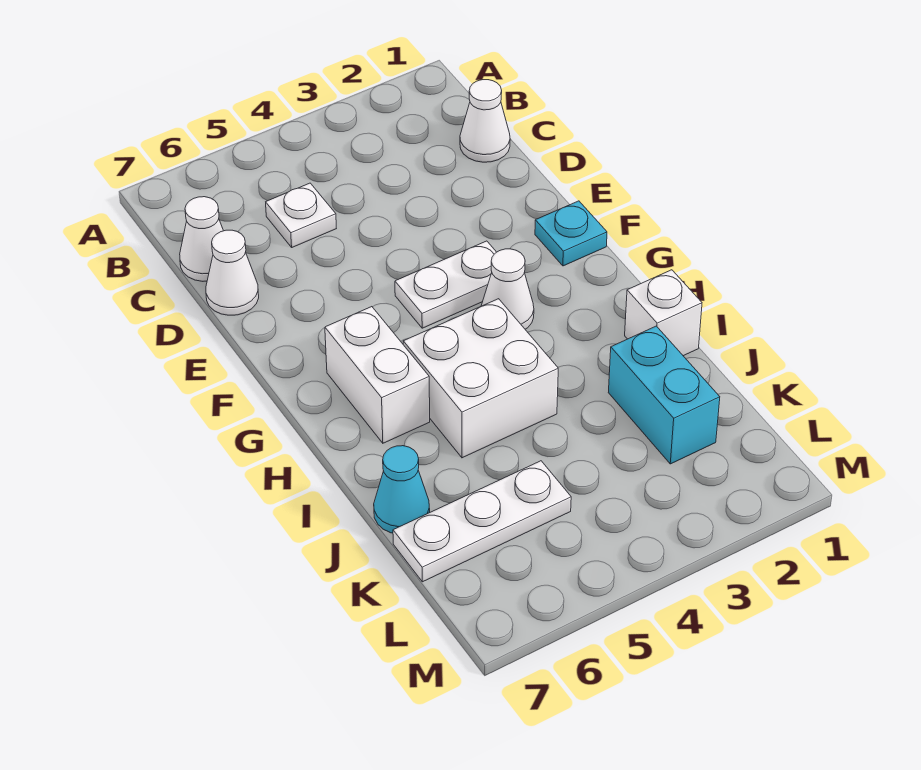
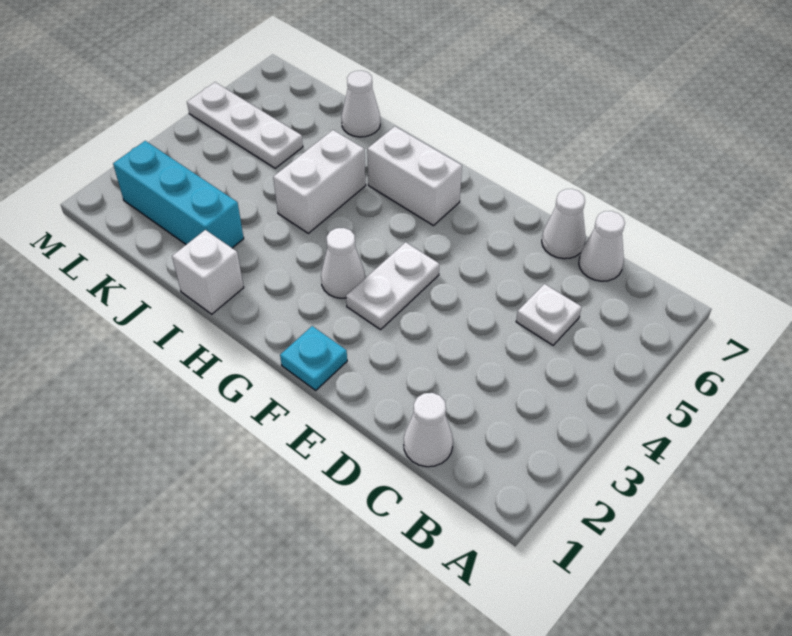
white 2x2 brick [403,299,558,458] -> white 1x2 brick [273,130,366,233]
cyan 1x2 brick [608,326,720,464] -> cyan 1x3 brick [113,141,244,248]
cyan 1x1 cone [374,446,430,533] -> white 1x1 cone [341,71,380,137]
white 1x3 plate [393,461,571,582] -> white 1x3 plate turned to [187,82,303,168]

